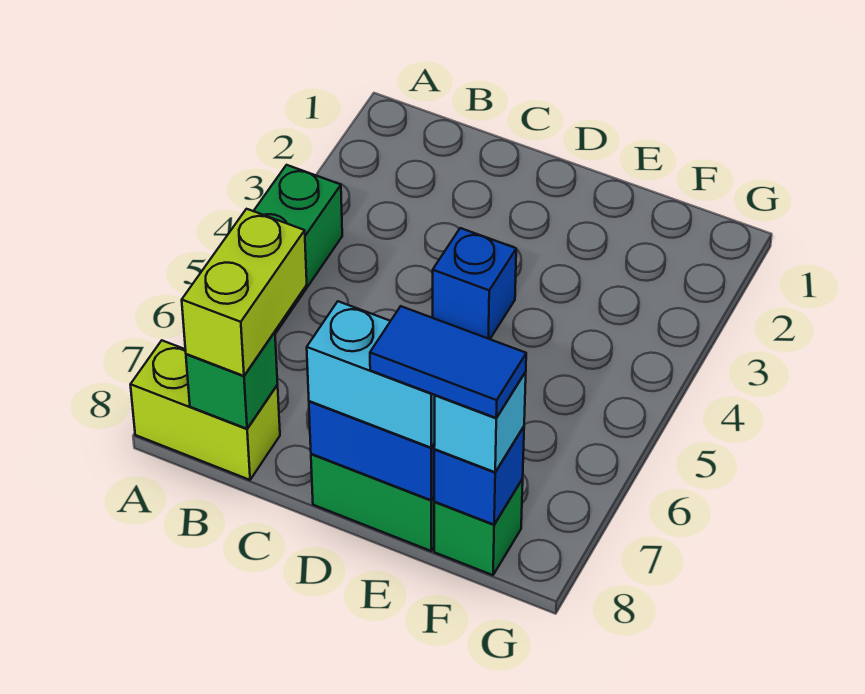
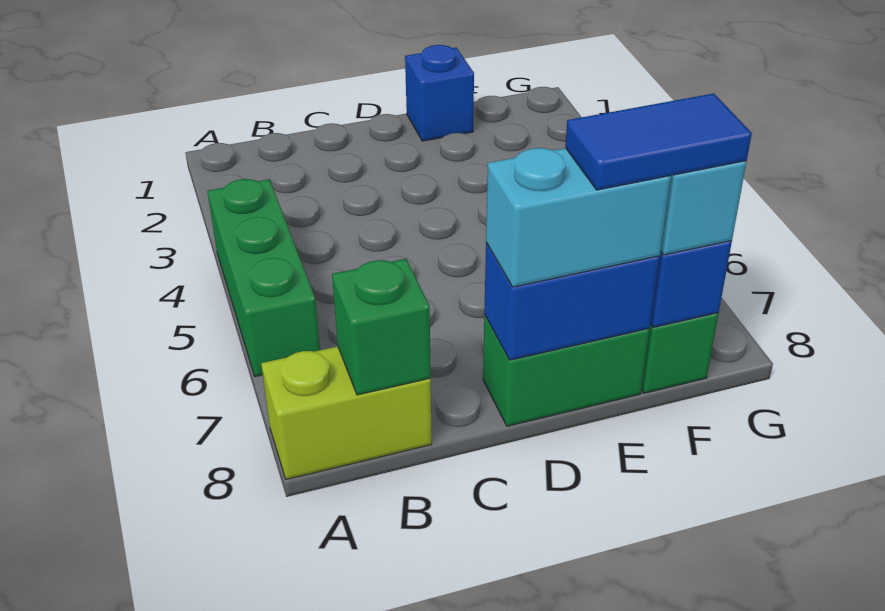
lime 1x2 brick [182,209,307,376] -> none
blue 1x1 brick [433,228,516,339] -> blue 1x1 brick moved to [405,45,474,141]

